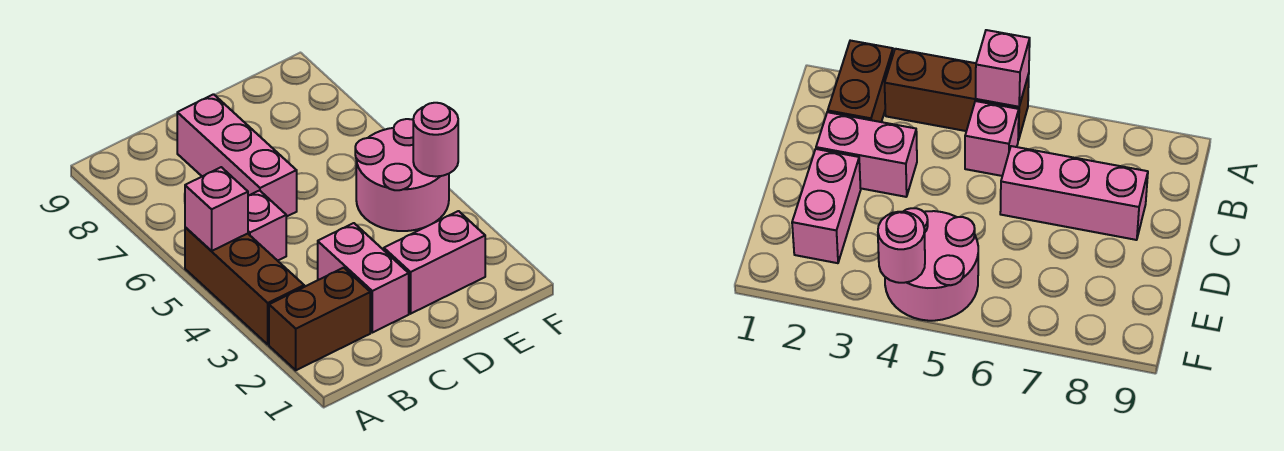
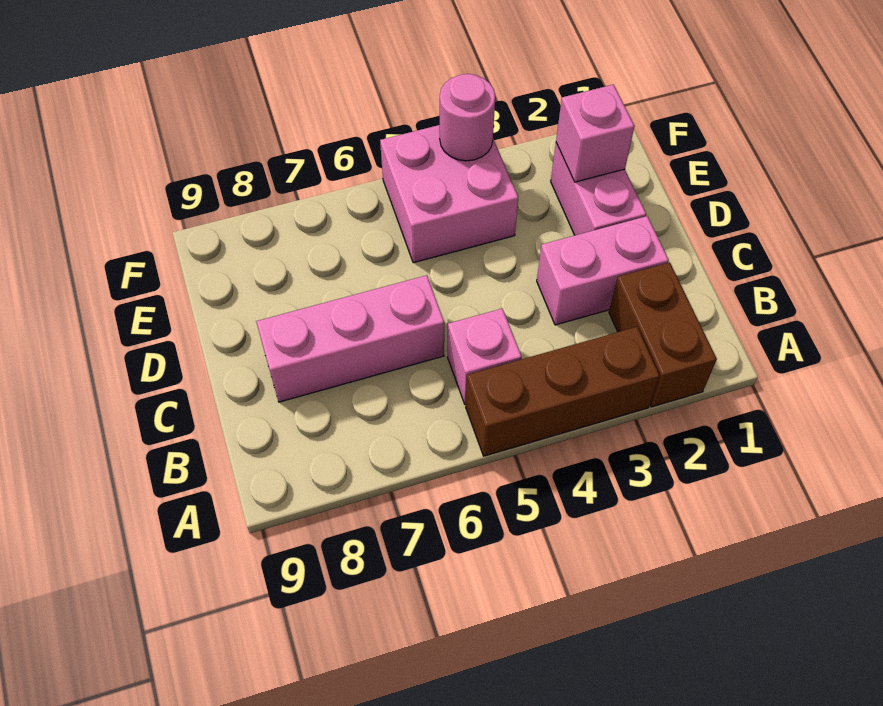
pink 1x1 brick [185,167,248,251] -> pink 1x1 brick moved to [556,85,634,182]
pink 2x2 round brick [355,119,449,231] -> pink 2x2 brick [380,125,518,263]

